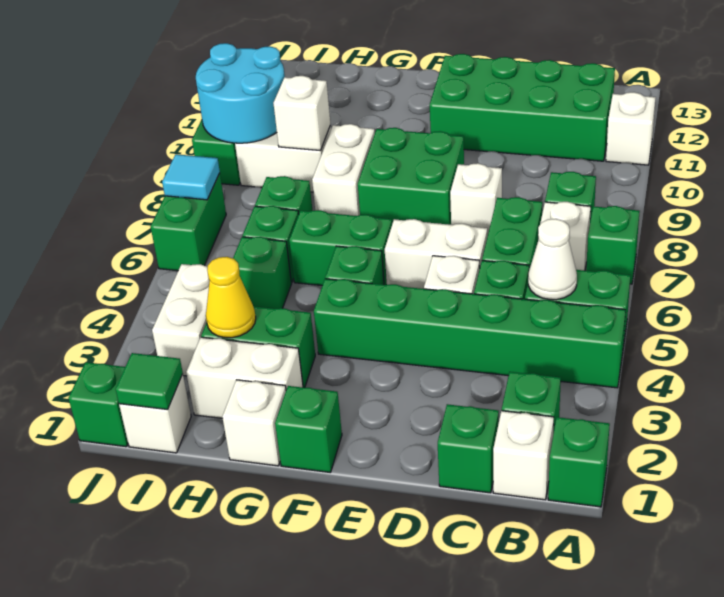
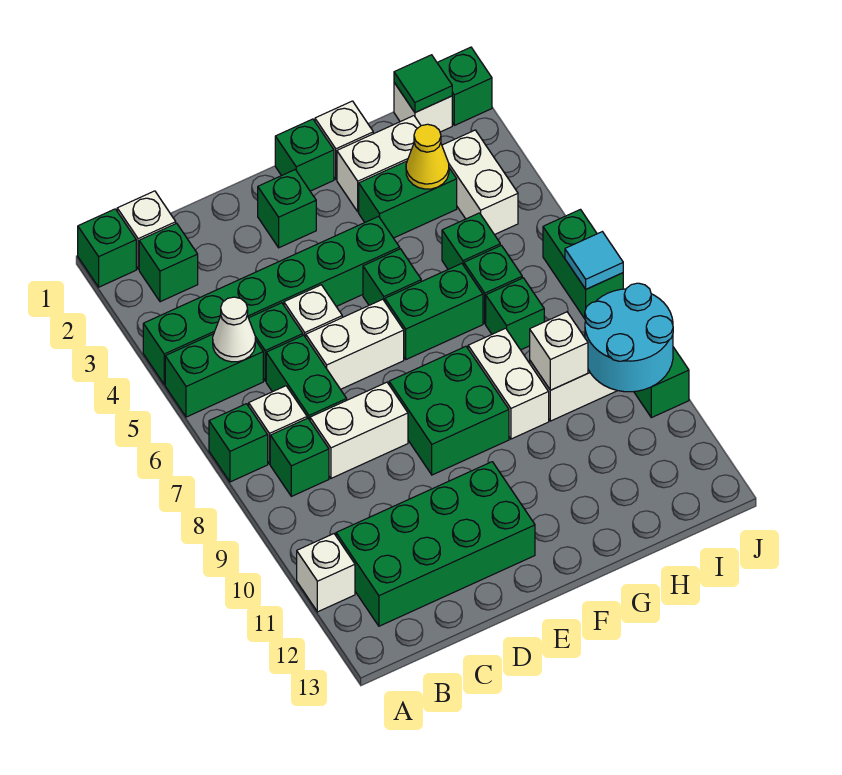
green 1x1 brick [438,404,499,493] -> green 1x1 brick moved to [258,170,316,248]
white 1x1 brick [450,163,502,237] -> white 1x2 brick [310,382,408,478]

